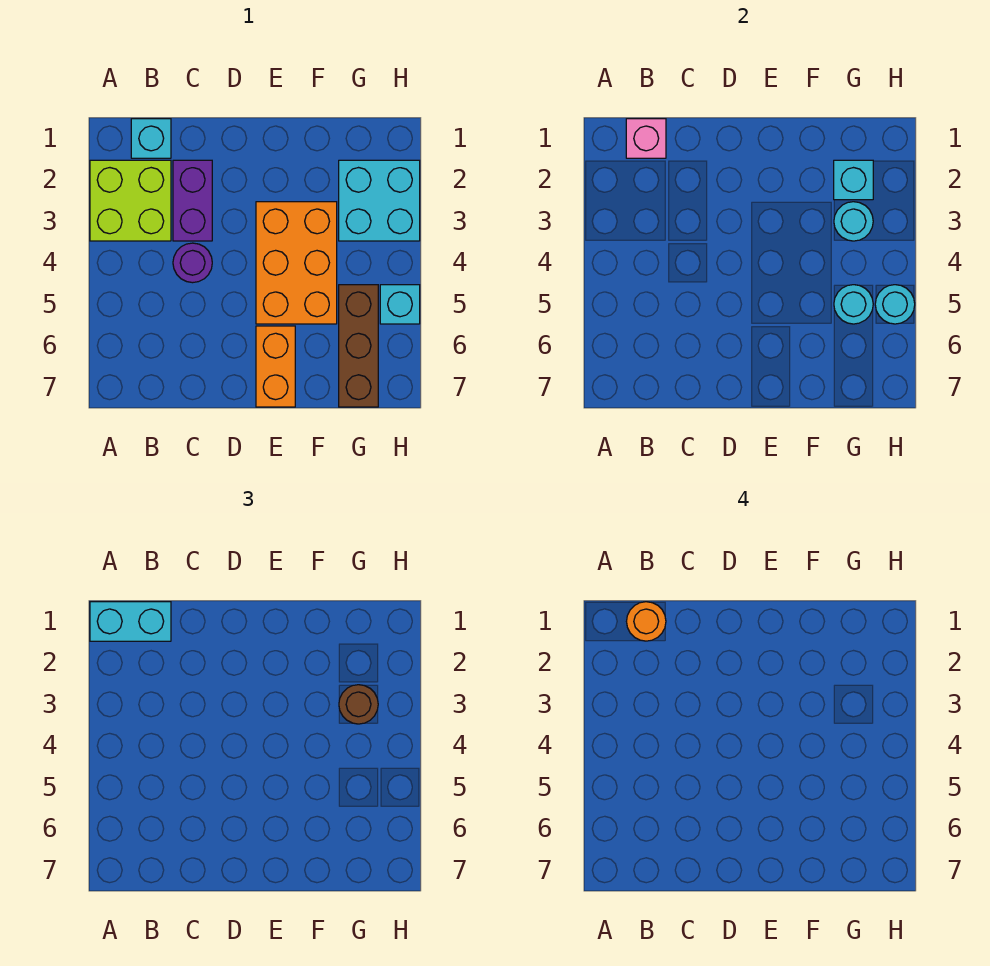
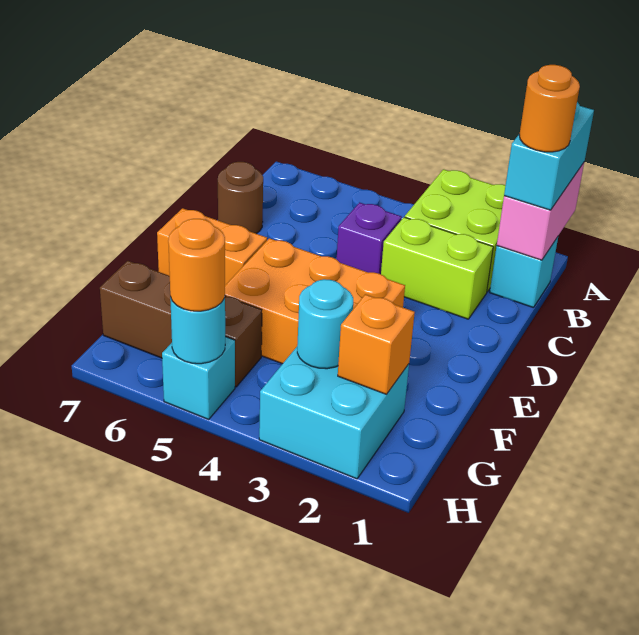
pink 1x1 brick [626,119,666,158] -> pink 1x2 brick [497,163,584,260]
purple 1x2 brick [173,160,212,241] -> lime 1x2 brick [381,217,493,319]
purple 1x1 round brick [173,243,212,283] -> purple 1x1 brick [337,203,402,274]
cyan 1x1 brick [834,160,873,200] -> orange 1x1 brick [338,294,415,394]
brown 1x1 round brick [339,685,378,724] -> brown 1x1 round brick moved to [218,162,263,234]
cyan 1x1 round brick [834,285,873,324] -> none
none -> orange 1x1 round brick [168,219,225,311]

